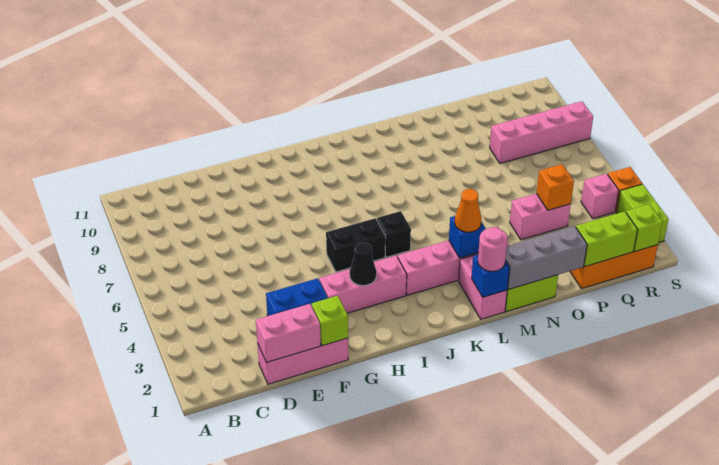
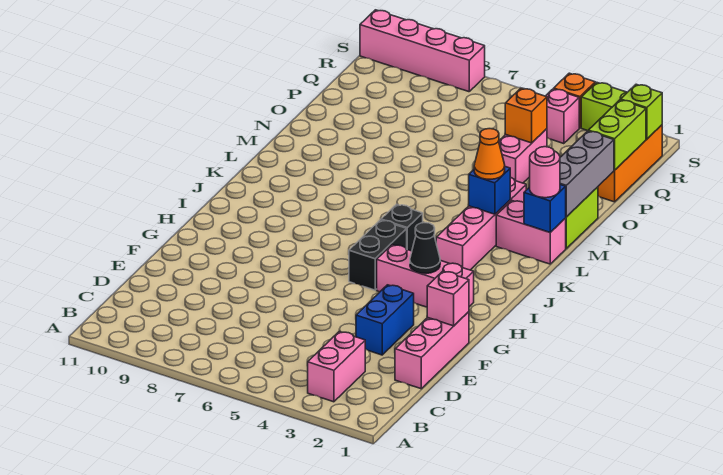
pink 1x2 brick [256,304,321,363] -> pink 1x2 brick moved to [308,332,365,402]
lime 1x1 brick [312,296,348,346] -> pink 1x1 brick [427,271,469,326]
pink 1x3 brick [319,256,407,313] -> pink 1x3 brick turned to [377,245,474,307]
pink 1x4 brick [490,101,593,163] -> pink 1x4 brick turned to [360,10,485,92]

